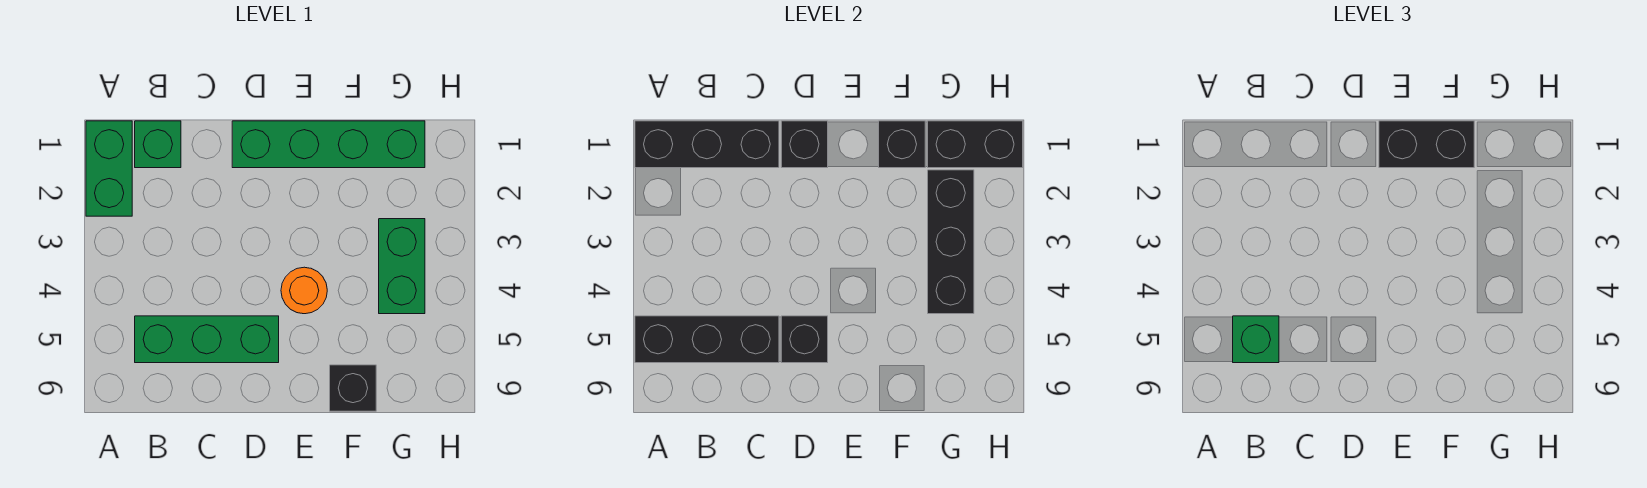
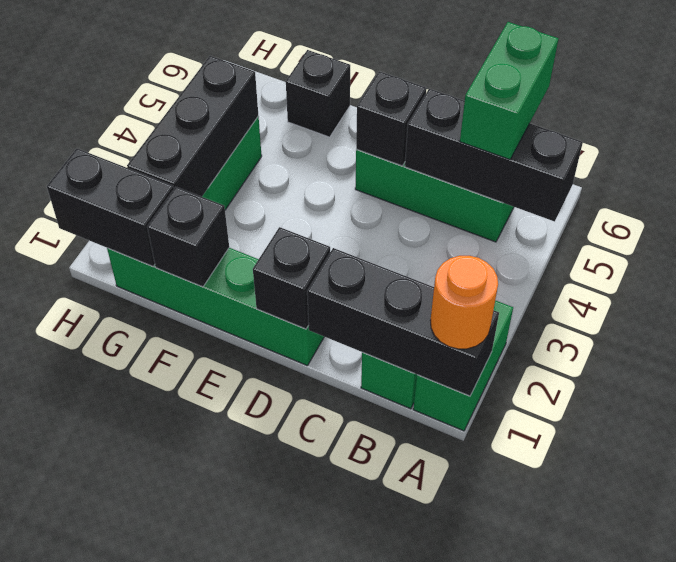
green 1x1 brick [1233,316,1279,363] -> green 1x2 brick [460,22,559,159]
black 1x2 brick [1379,121,1474,168] -> none
orange 1x1 round brick [281,267,327,314] -> orange 1x1 round brick moved to [430,256,498,349]

